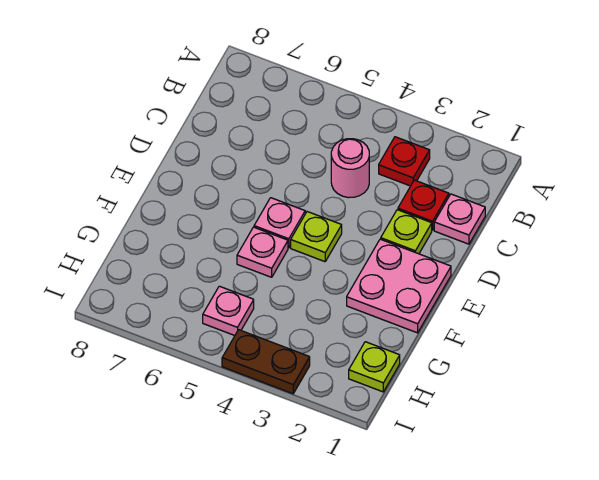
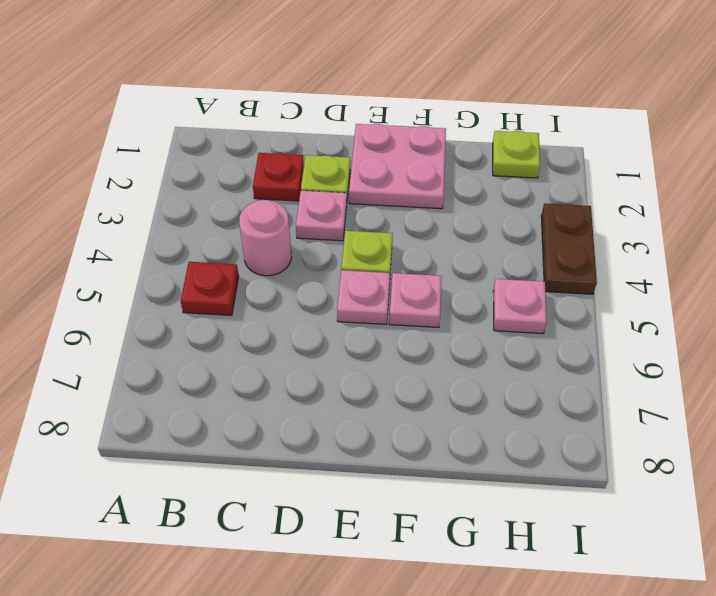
red 1x1 plate [379,137,430,186] -> red 1x1 plate moved to [181,262,239,315]
pink 1x1 plate [434,194,485,244] -> pink 1x1 plate moved to [296,191,347,241]

